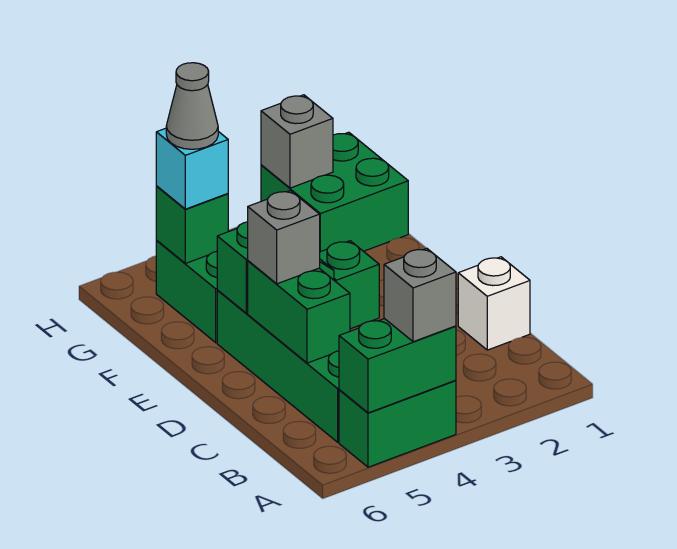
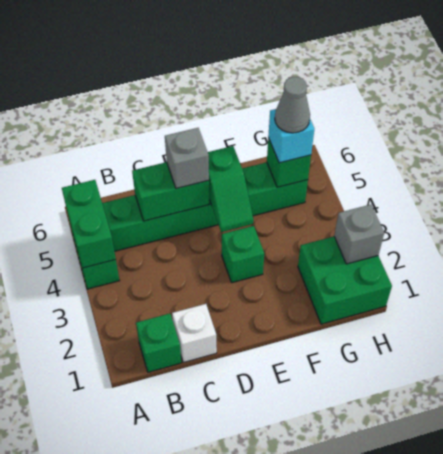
grey 1x1 brick [384,248,456,342] -> none
none -> green 1x1 brick [136,314,181,372]

